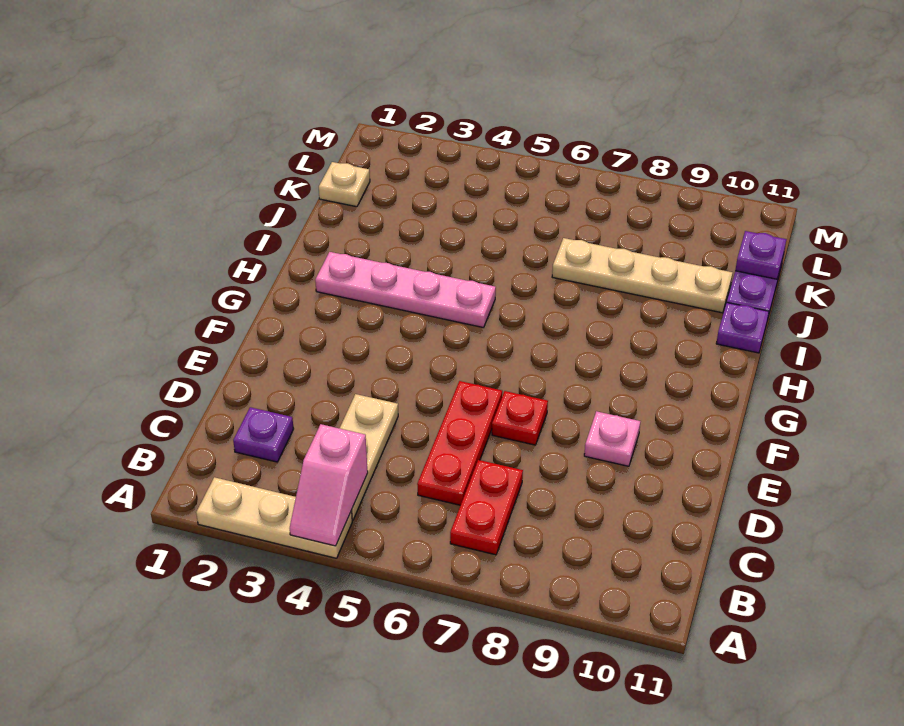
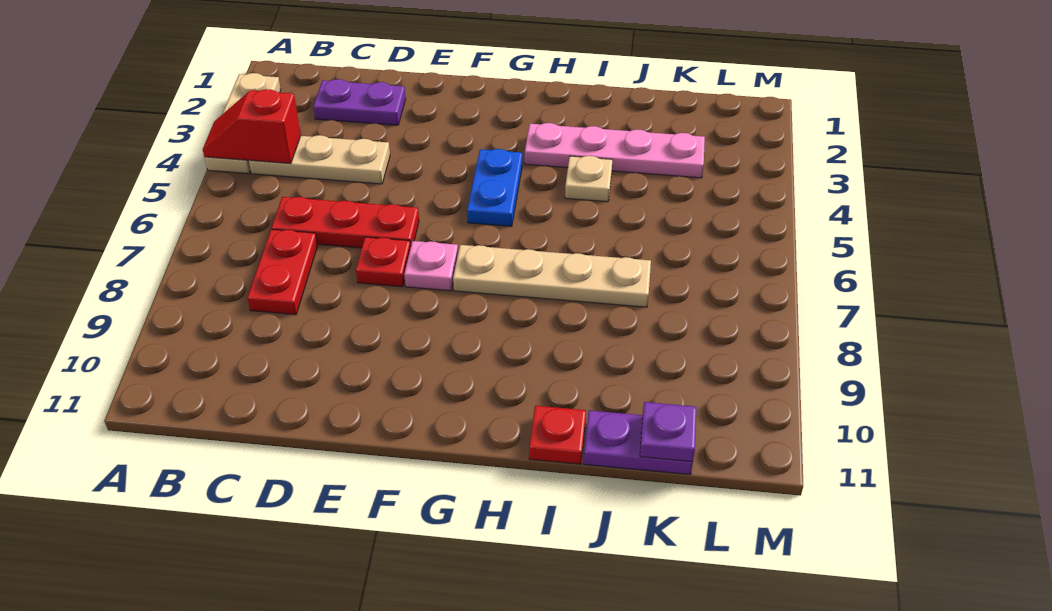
pink 1x2 slope [290,424,368,546] -> red 1x2 slope [203,89,301,164]
red 1x2 plate [450,460,523,555] -> red 1x2 plate turned to [247,229,317,315]
purple 1x1 plate [233,407,294,462] -> purple 1x2 plate [313,79,406,125]
pink 1x1 plate [584,411,640,466] -> pink 1x1 plate moved to [404,241,458,291]
none -> blue 1x2 plate [467,149,522,226]
pink 1x4 plate [315,252,496,328] -> pink 1x4 plate turned to [525,123,705,178]
purple 1x1 plate [716,303,769,353] -> red 1x1 plate [529,406,586,464]
tan 1x4 plate [552,238,733,313] -> tan 1x4 plate turned to [453,245,651,307]
tan 1x1 plate [319,162,370,207] -> tan 1x1 plate moved to [565,156,612,202]

